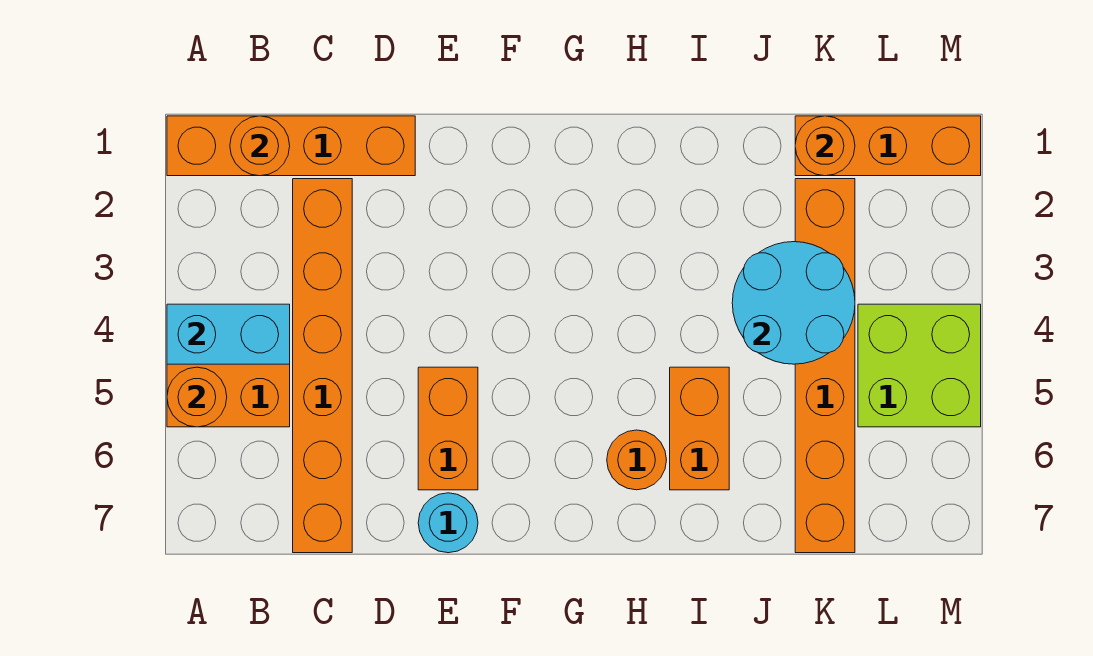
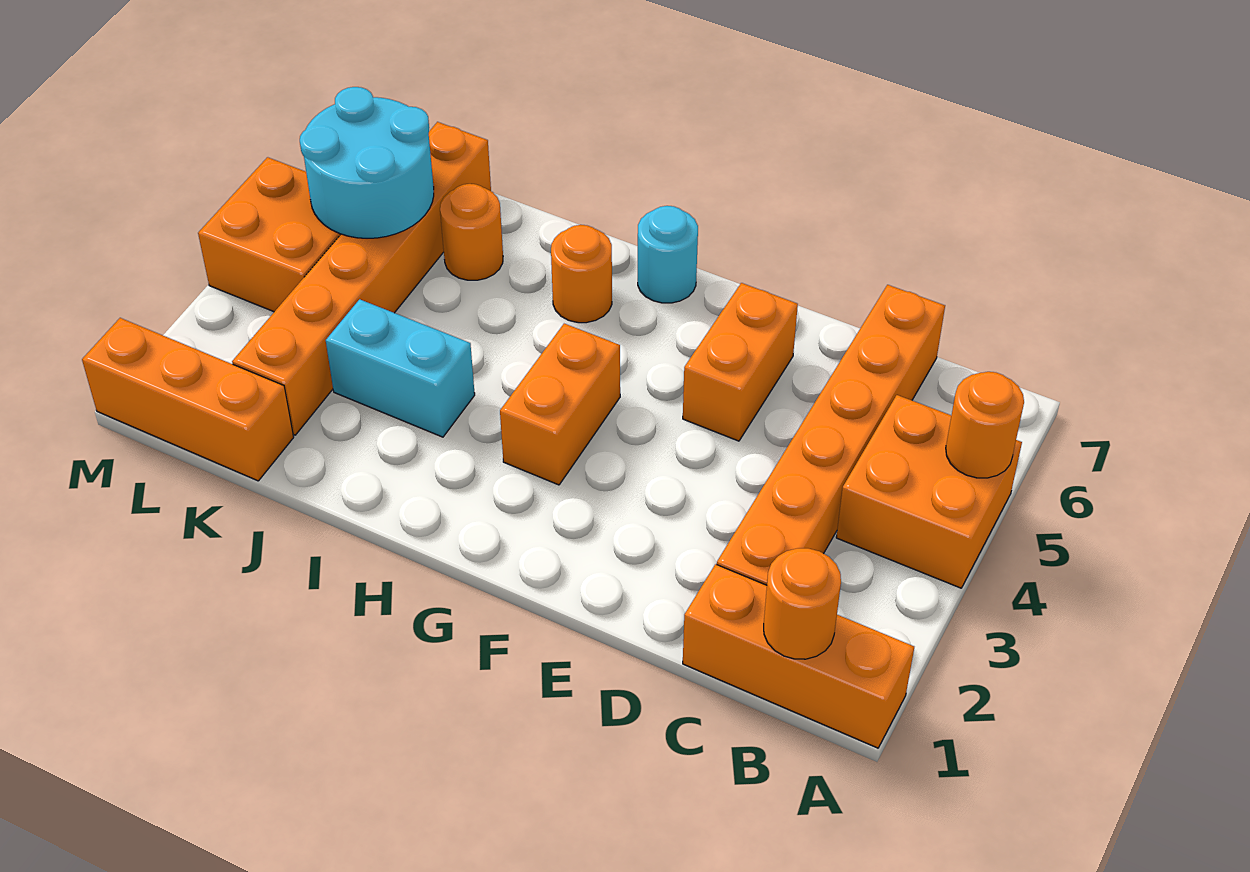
orange 1x4 brick [167,116,415,176] -> orange 1x3 brick [683,564,914,748]
cyan 1x2 brick [167,304,290,364] -> cyan 1x2 brick moved to [326,299,475,437]
cyan 1x1 round brick [418,493,478,553] -> cyan 1x1 round brick moved to [638,206,698,303]
orange 1x2 brick [670,367,729,490] -> orange 1x2 brick moved to [500,324,620,485]
cyan 2x2 round brick [732,242,855,364] -> cyan 2x2 round brick moved to [300,87,434,238]
orange 1x1 round brick [795,116,855,176] -> orange 1x1 round brick moved to [440,184,503,280]
lime 2x2 brick [858,304,981,427] -> orange 2x2 brick [198,157,341,312]

